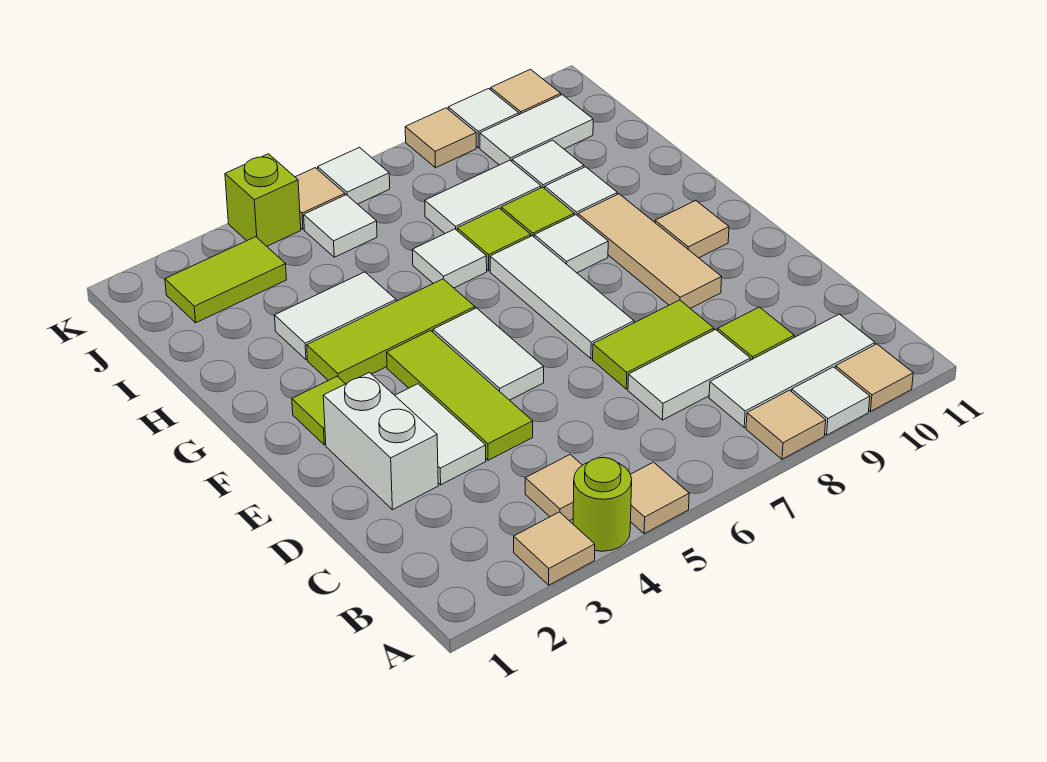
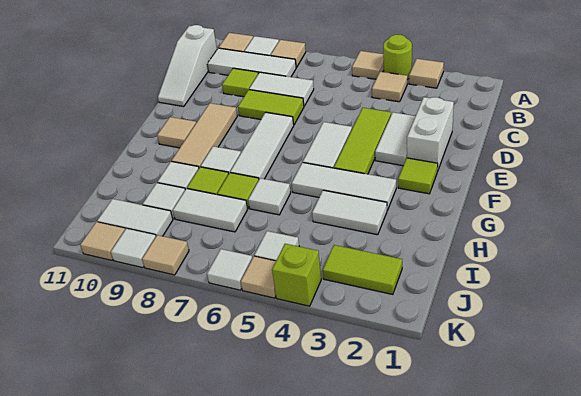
none -> white 1x3 slope [158,25,217,107]
lime 1x3 tile [307,279,475,384] -> white 1x3 tile [292,163,396,210]

